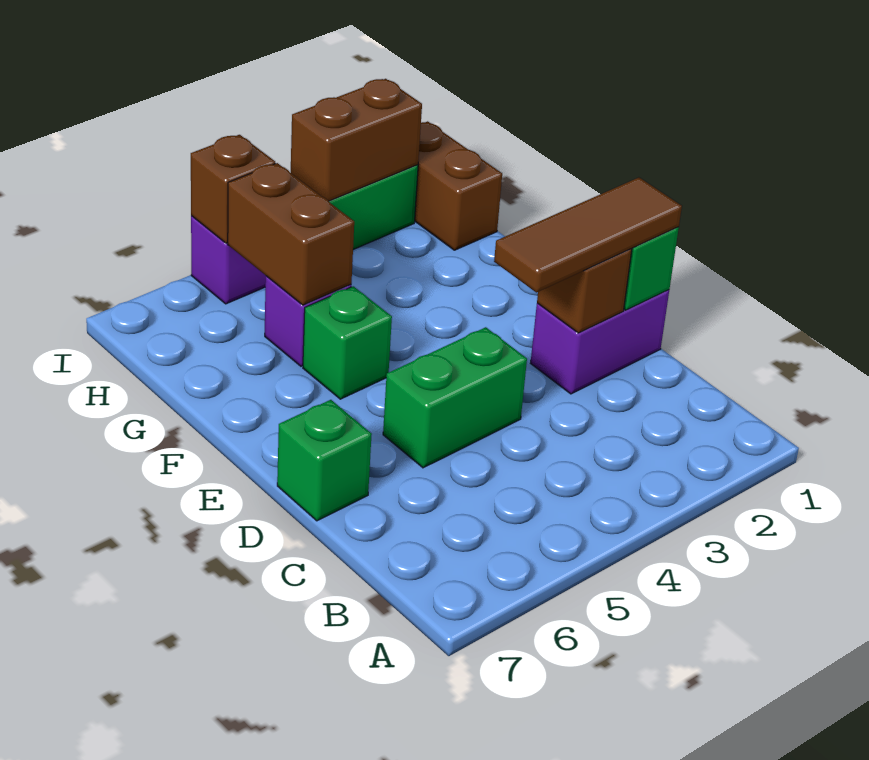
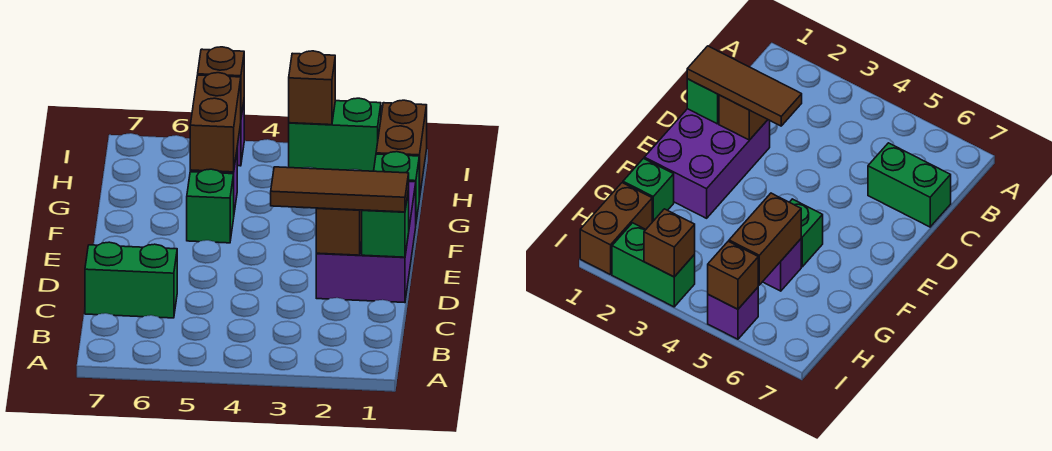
purple 1x2 brick [531,290,669,394] -> purple 2x3 brick [316,182,416,303]
green 1x2 brick [383,327,527,468] -> green 1x2 brick moved to [85,242,177,318]
green 1x1 brick [277,400,372,521] -> green 1x1 brick moved to [374,152,419,221]
brown 1x2 brick [291,79,422,201] -> brown 1x1 brick [289,51,335,125]

